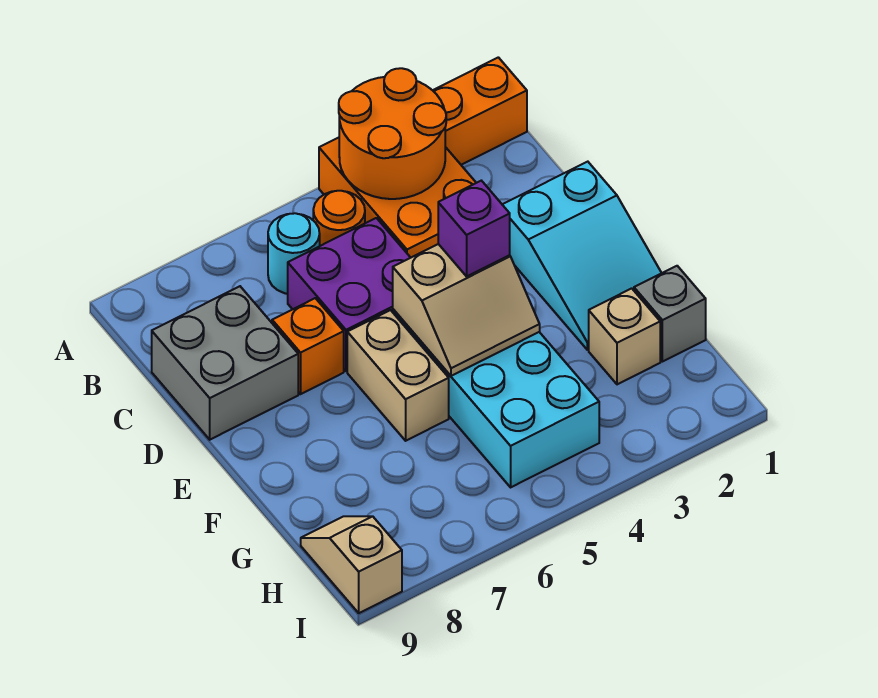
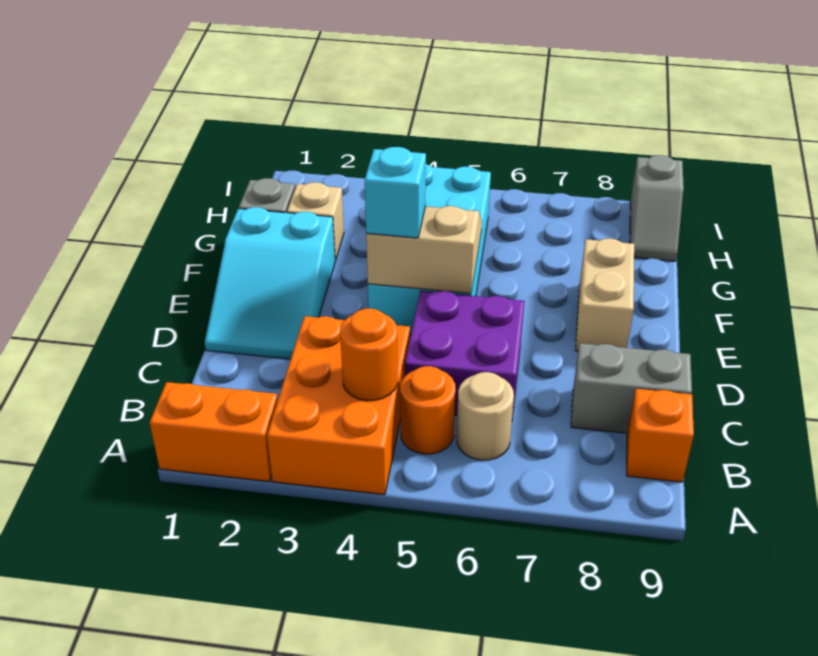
orange 2x2 round brick [339,68,446,199] -> orange 1x1 round brick [340,309,398,401]
cyan 1x1 round brick [268,213,320,294] -> tan 1x1 round brick [456,372,514,460]
grey 2x2 brick [152,286,298,440] -> grey 1x2 brick [571,343,692,433]
cyan 2x3 slope [502,162,661,350] -> cyan 2x3 slope turned to [205,207,335,359]
orange 1x1 brick [272,298,344,394] -> orange 1x1 brick moved to [627,389,694,482]
purple 1x1 brick [438,181,510,276] -> cyan 1x1 brick [365,147,426,238]
tan 1x2 brick [347,310,449,441] -> tan 1x2 brick moved to [575,238,634,351]
tan 1x2 slope [301,516,402,613] -> grey 1x2 slope [630,155,684,261]

